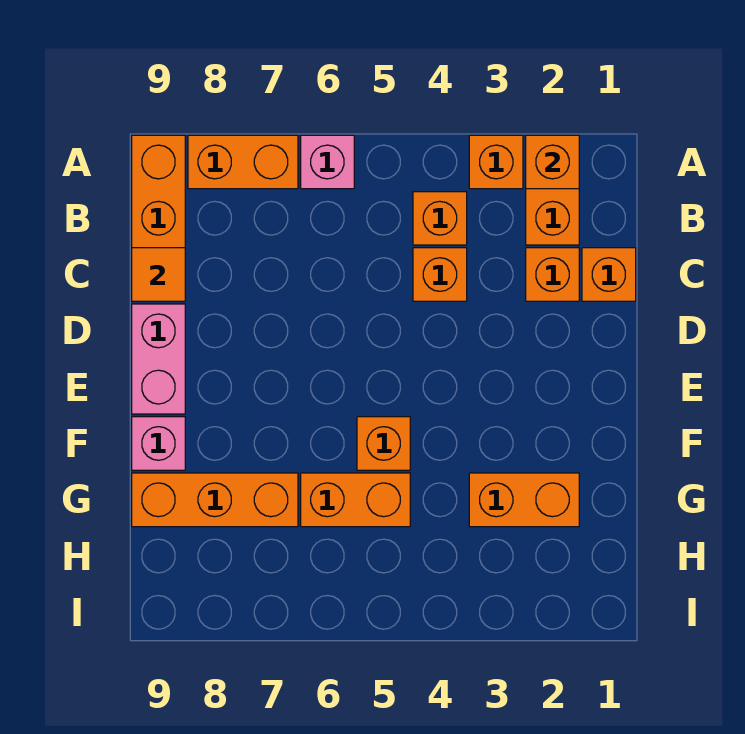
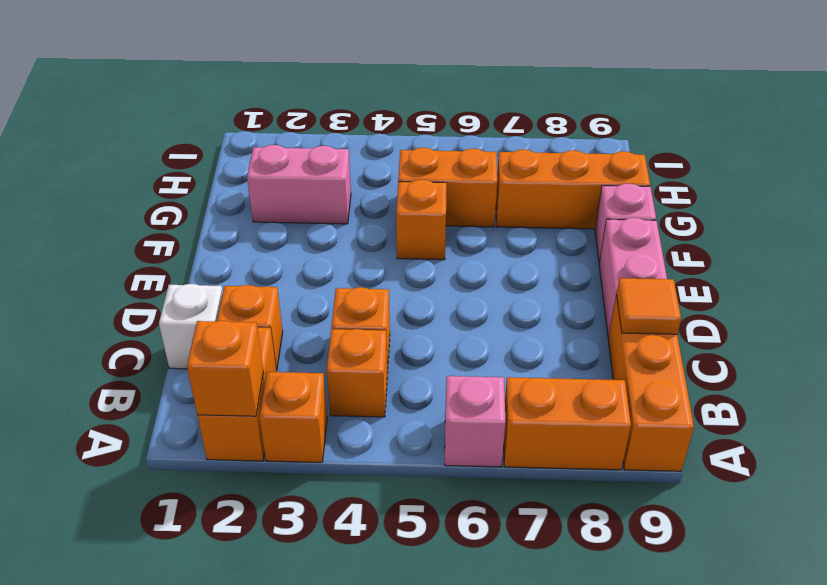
orange 1x1 brick [582,248,636,301] -> white 1x1 brick [159,284,223,369]
orange 1x2 brick [469,473,579,527] -> pink 1x2 brick [247,145,351,224]

